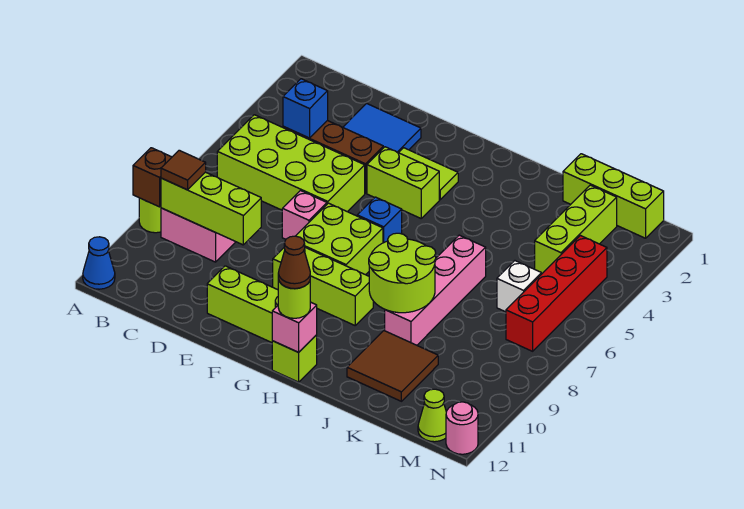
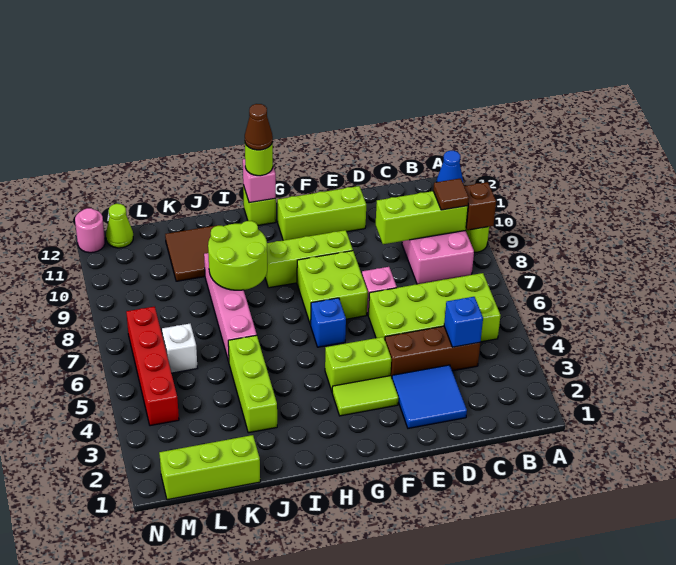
lime 1x3 brick [535,185,617,273] -> lime 1x3 brick moved to [228,335,277,433]

